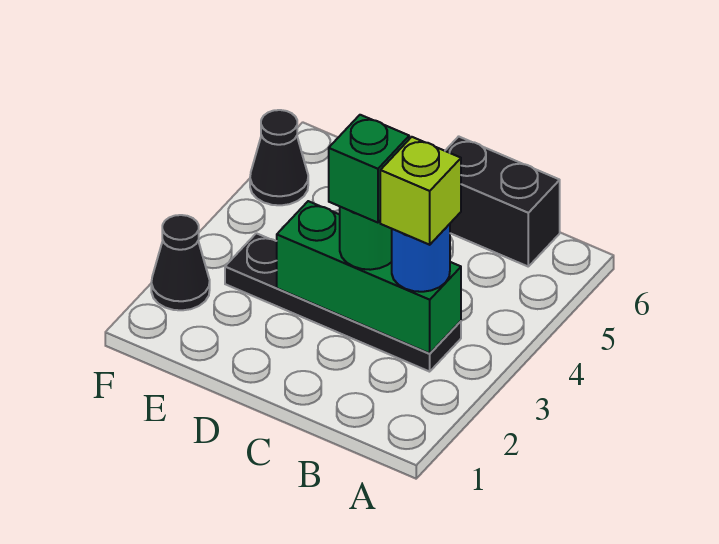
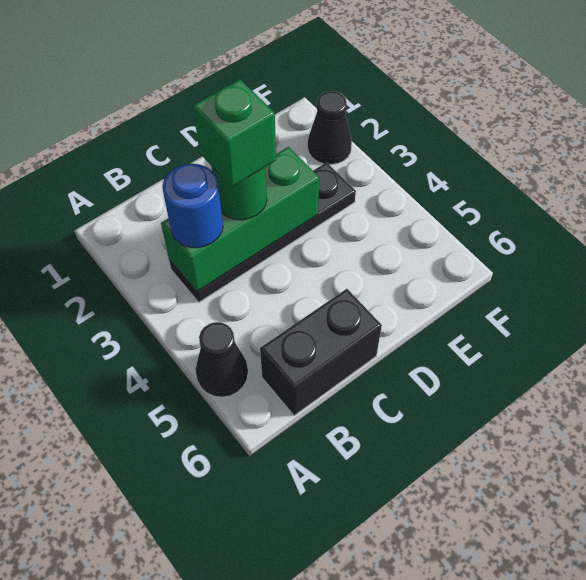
lime 1x1 brick [380,137,461,245] -> none
black 1x1 cone [250,110,308,205] -> black 1x1 cone moved to [196,322,248,397]

